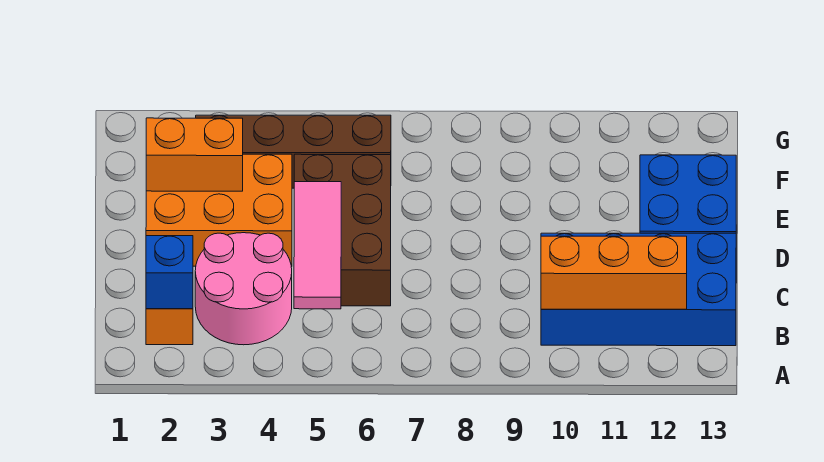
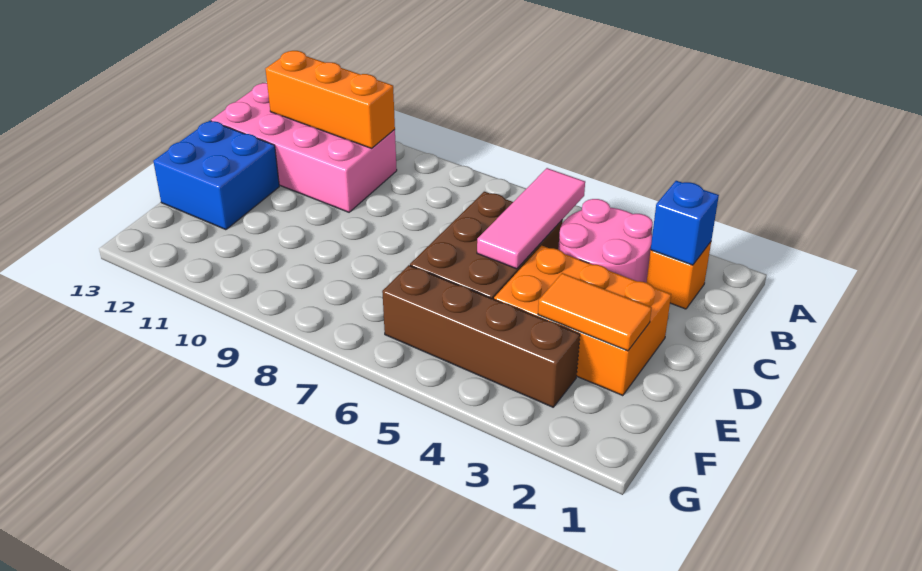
blue 2x4 brick [541,233,736,346] -> pink 2x4 brick [211,83,397,212]
orange 1x2 brick [146,118,243,191] -> orange 1x2 tile [538,273,652,351]

